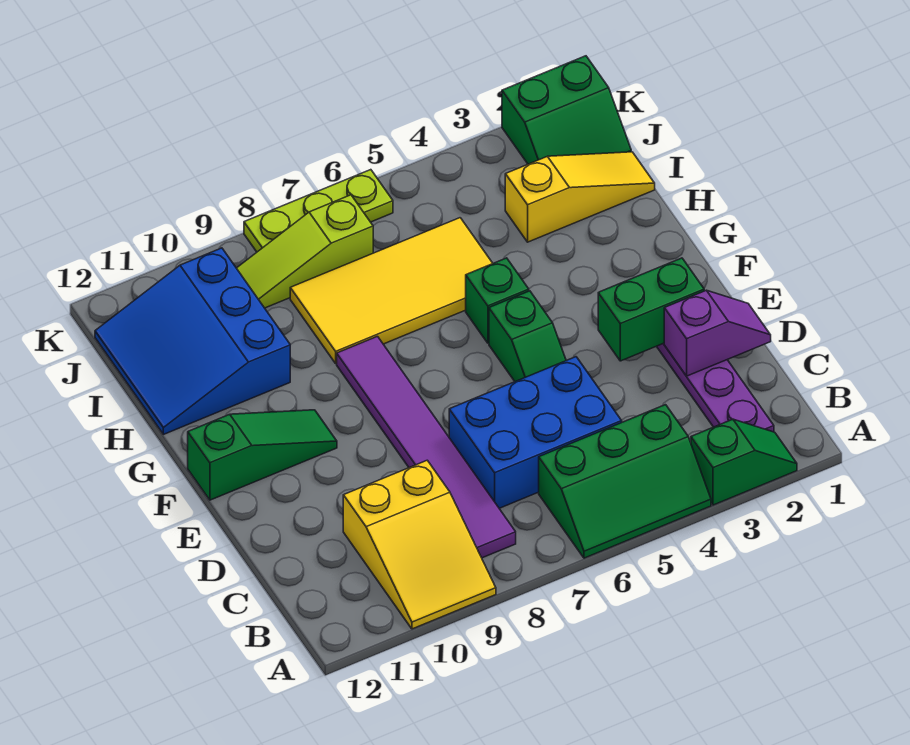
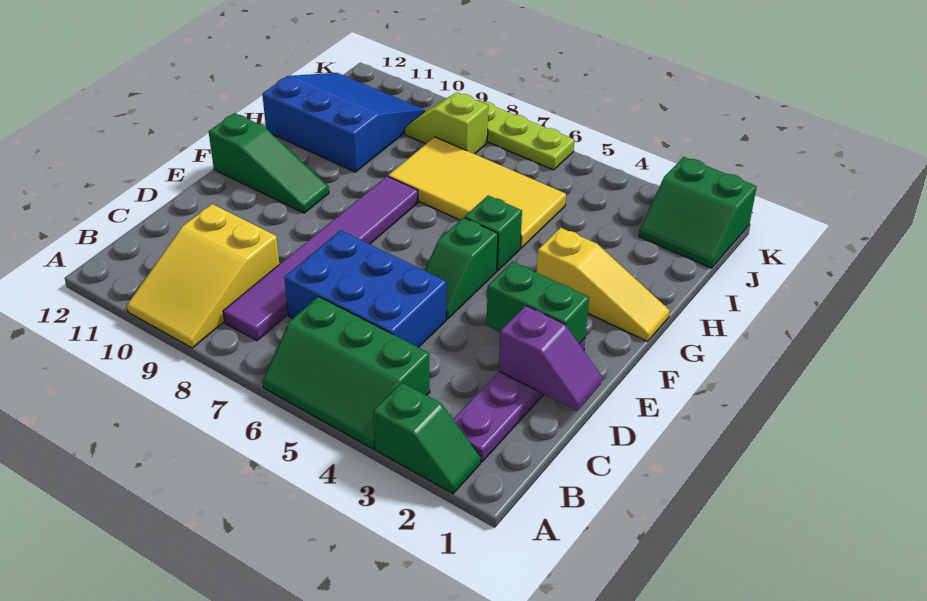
blue 3x3 slope [95,248,290,434] -> blue 3x3 slope turned to [262,73,425,172]
yellow 1x3 slope [505,152,655,242] -> yellow 1x3 slope moved to [536,228,670,341]
lime 1x3 slope [237,195,373,308] -> lime 1x2 slope [405,92,488,154]

